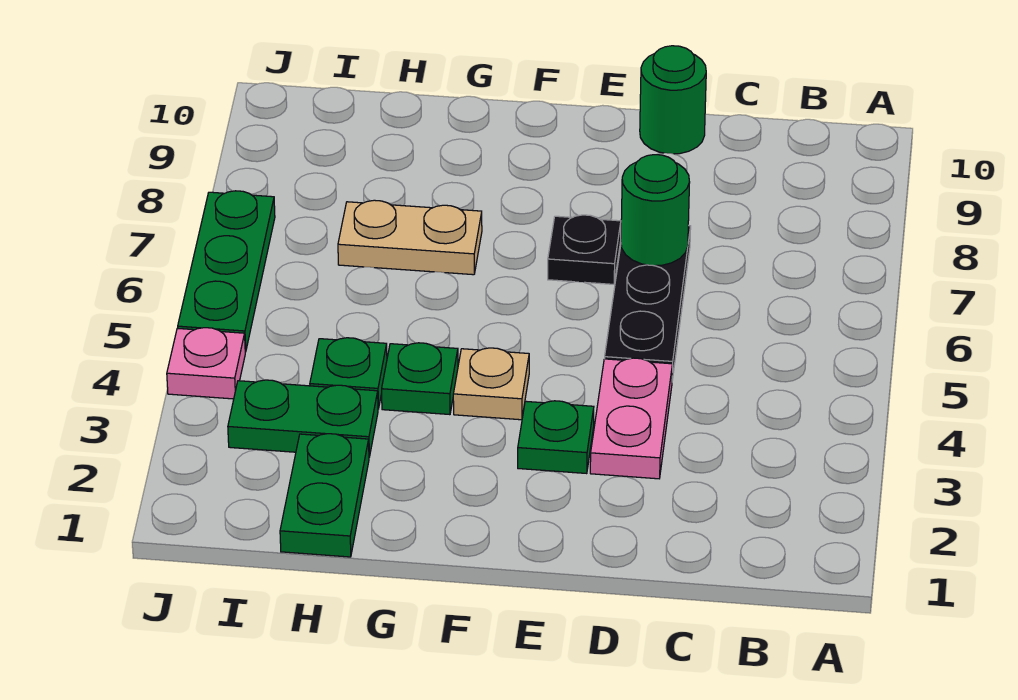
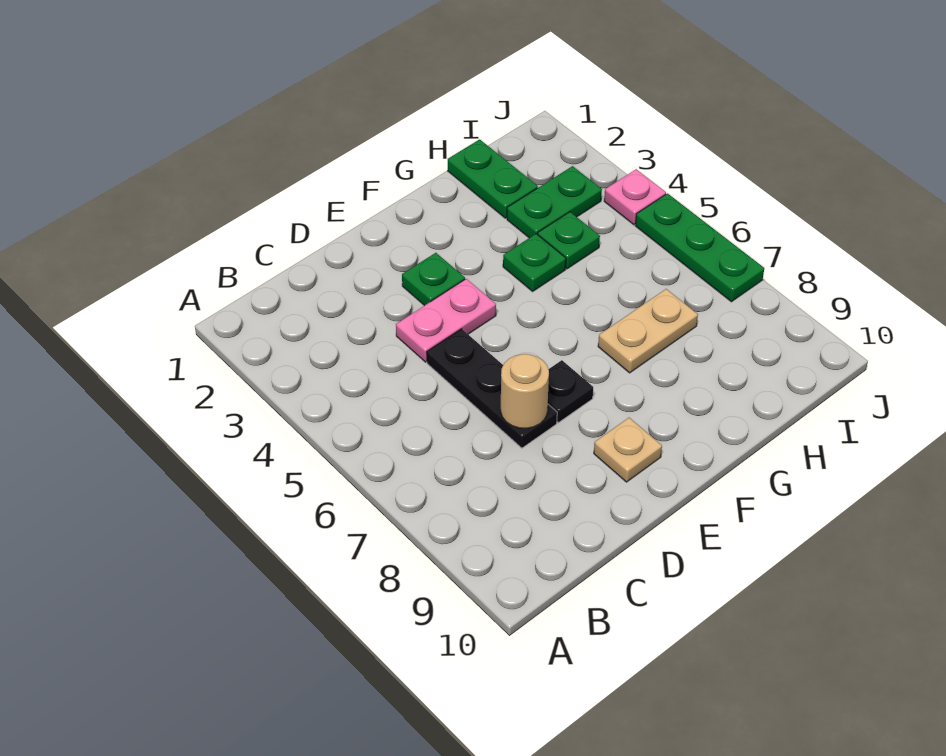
pink 1x2 plate [590,358,672,479] -> pink 1x2 plate turned to [396,279,496,362]
green 1x1 round brick [621,155,690,266] -> tan 1x1 round brick [501,354,549,428]
green 1x1 round brick [640,46,706,154] -> none
tan 1x1 plate [453,348,529,420] -> tan 1x1 plate moved to [594,418,662,482]

